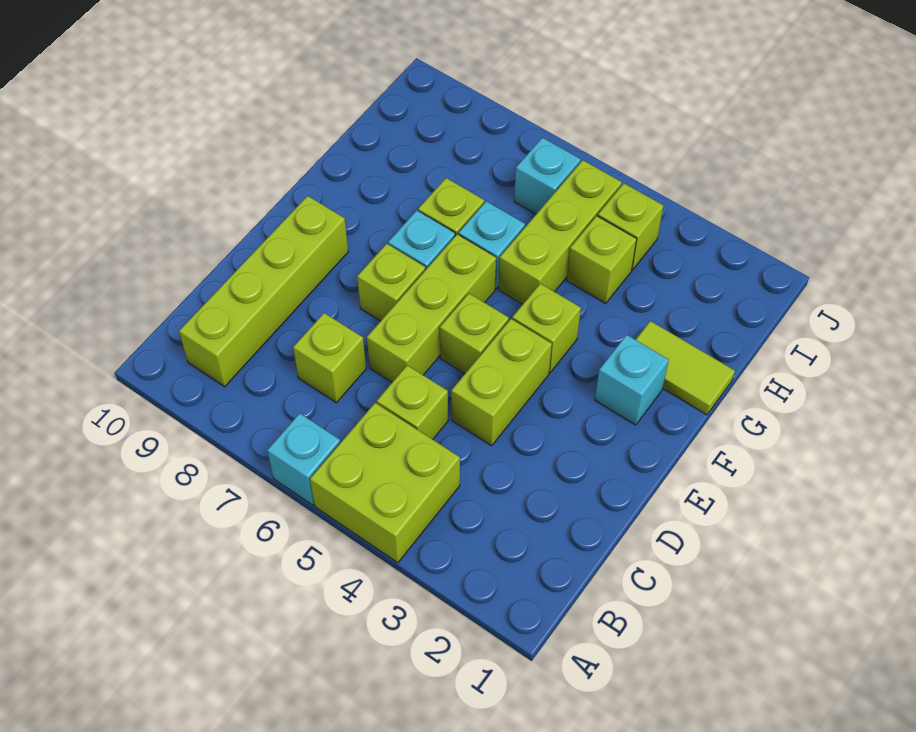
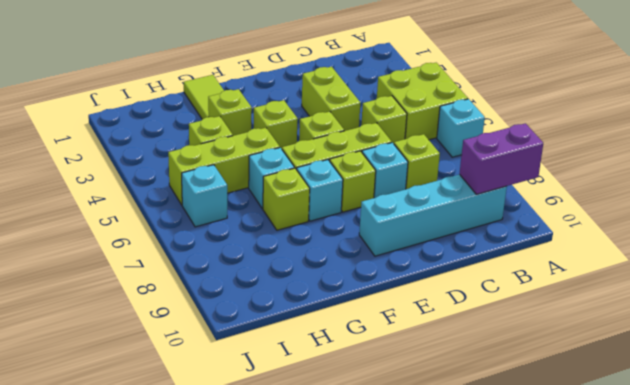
none -> purple 1x2 brick [460,123,543,194]
lime 1x4 brick [179,196,348,387] -> cyan 1x4 brick [359,175,507,256]
lime 1x2 brick [451,319,552,446] -> lime 1x2 brick turned to [302,67,360,131]
cyan 1x1 brick [595,335,669,425] -> cyan 1x1 brick moved to [362,143,408,198]
lime 1x1 brick [598,183,664,270] -> lime 1x1 brick moved to [208,89,252,136]

